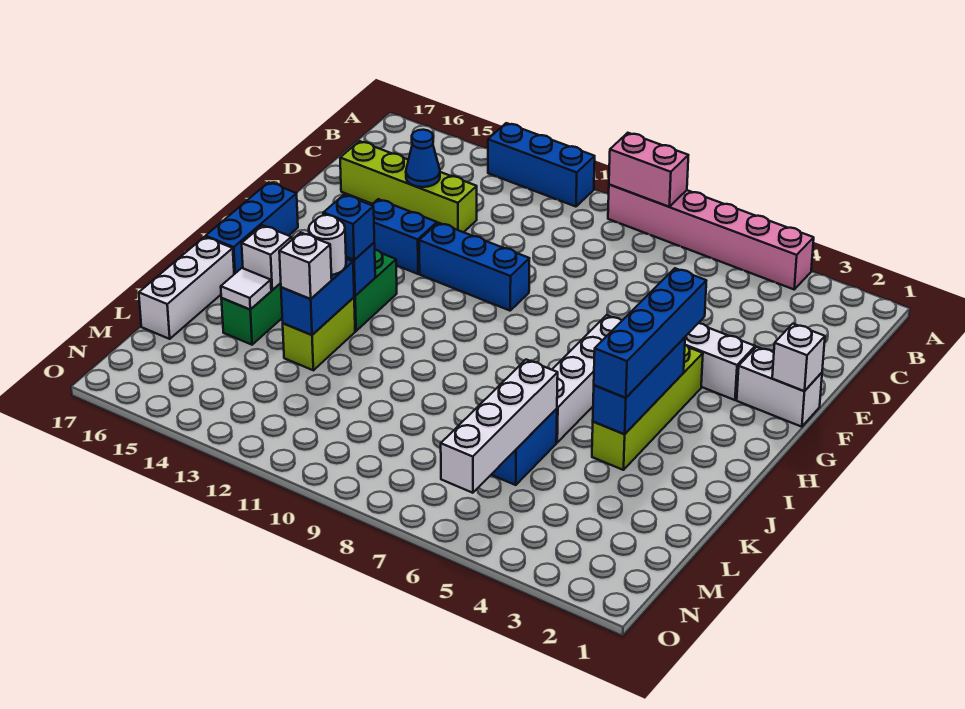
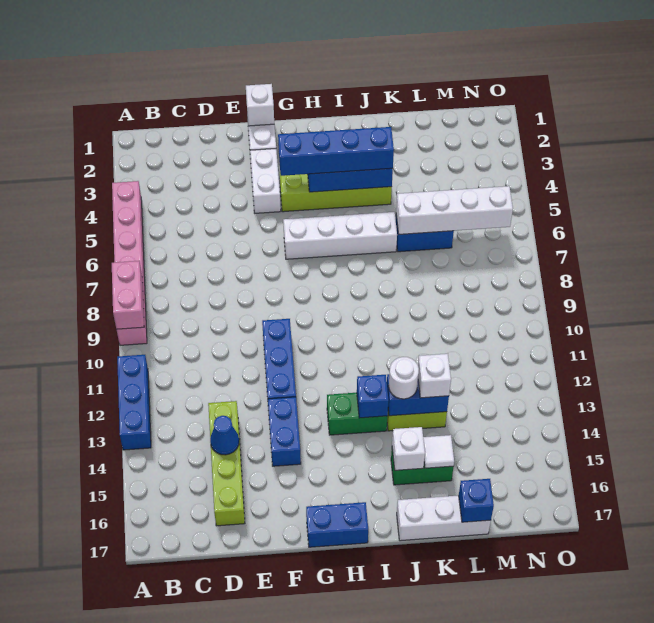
blue 1x3 brick [206,182,298,274] -> blue 1x2 brick [306,502,368,547]
blue 1x1 brick [323,195,374,260] -> blue 1x1 brick moved to [459,479,494,522]

